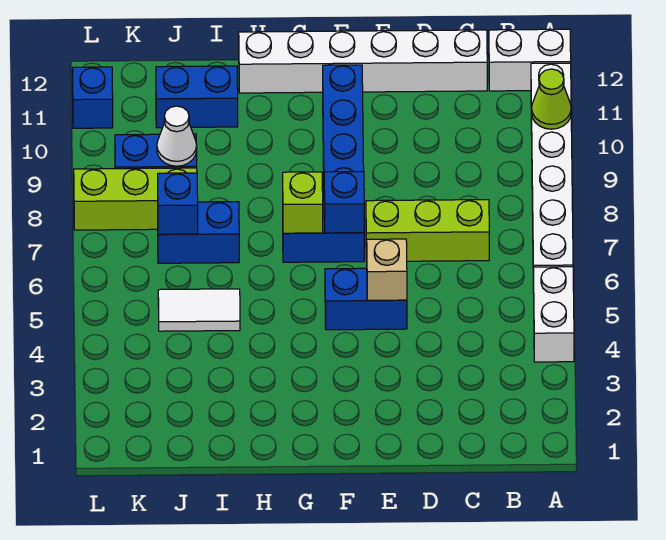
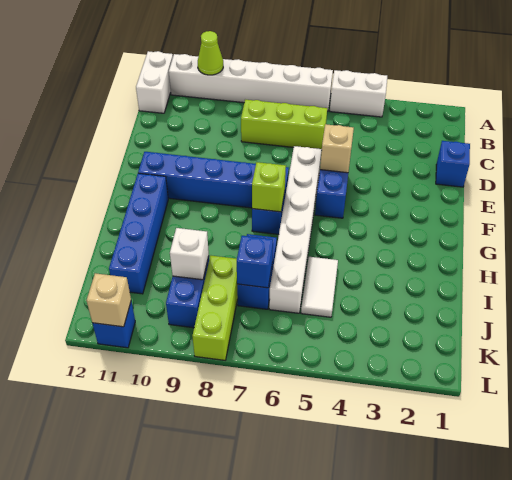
lime 1x3 brick [366,200,489,261] -> lime 1x3 brick turned to [241,100,327,149]
white 1x6 brick [239,30,487,93] -> white 1x6 brick moved to [269,146,322,313]
blue 1x1 brick [324,172,364,233] -> blue 1x1 brick moved to [436,141,470,187]
blue 1x2 brick [156,66,238,128] -> blue 1x4 brick [109,173,168,294]
white 1x1 cone [157,106,197,166] -> white 1x1 brick [170,228,209,280]
none -> tan 1x1 brick [87,273,131,327]

